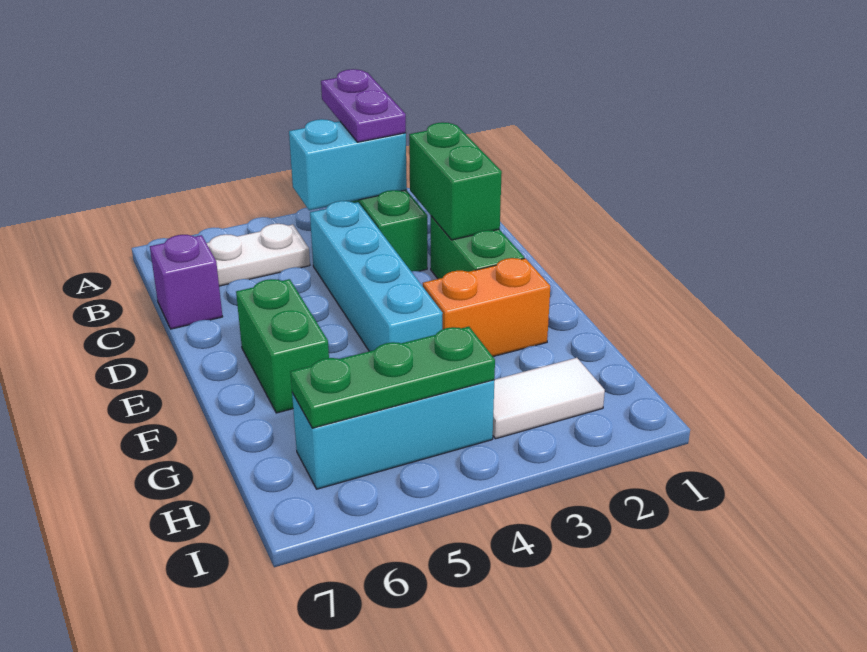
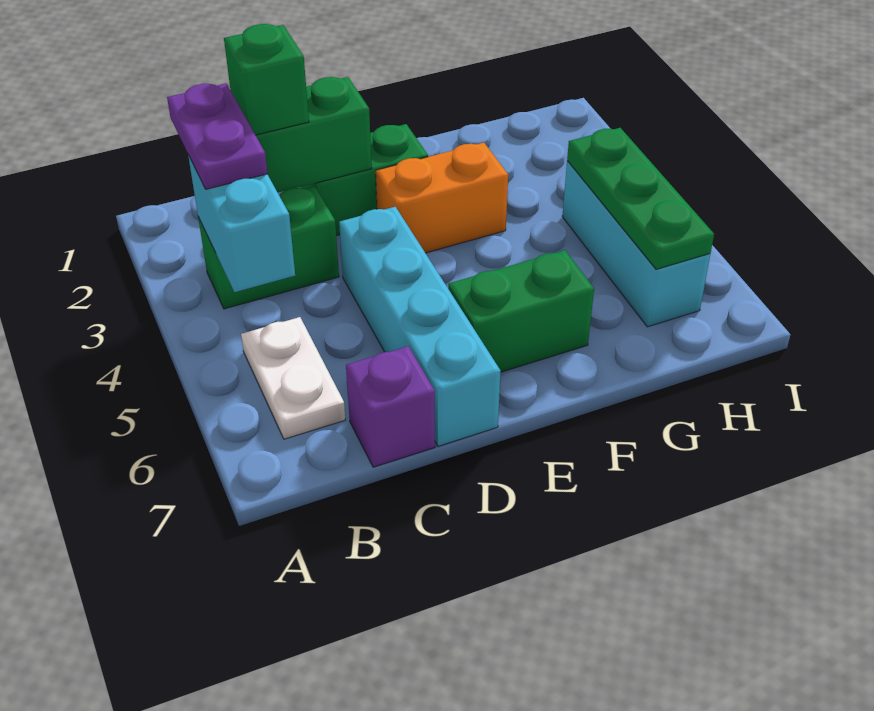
purple 1x2 plate [321,69,406,142] -> purple 1x2 plate turned to [167,84,268,189]
none -> green 1x1 brick [224,24,309,135]
cyan 1x4 brick [310,201,443,351] -> cyan 1x4 brick turned to [339,207,501,446]
orange 1x2 brick [423,258,550,357] -> orange 1x2 brick turned to [376,143,508,253]
white 1x2 tile [493,358,605,439] -> none

